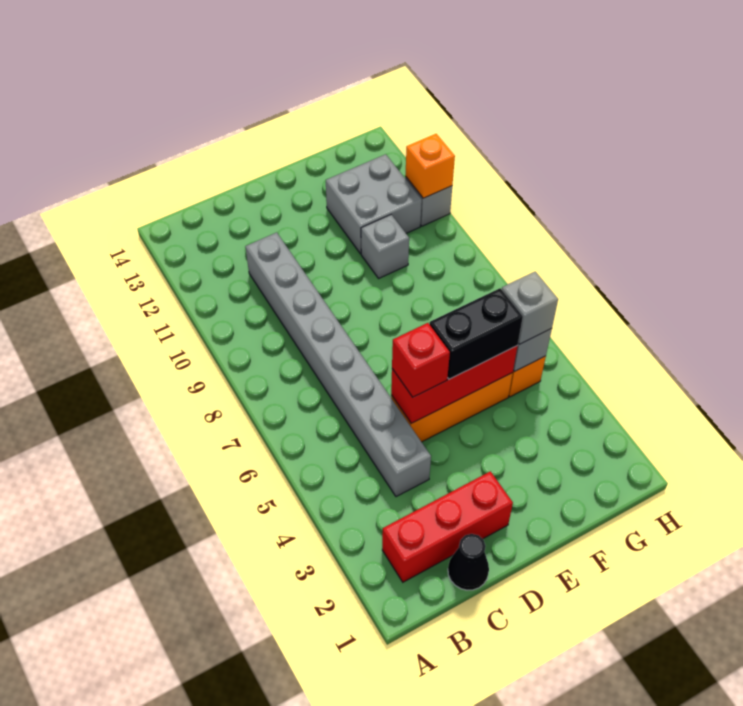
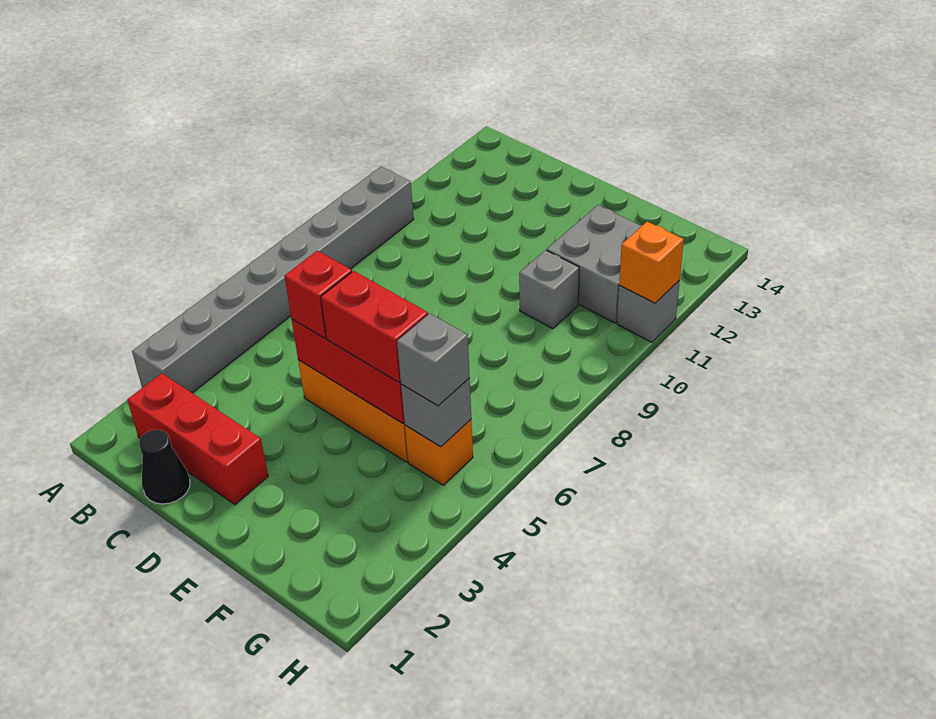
grey 1x8 brick [245,232,431,497] -> grey 1x8 brick moved to [132,167,414,393]
black 1x2 brick [430,288,523,379] -> red 1x2 brick [321,271,428,383]

